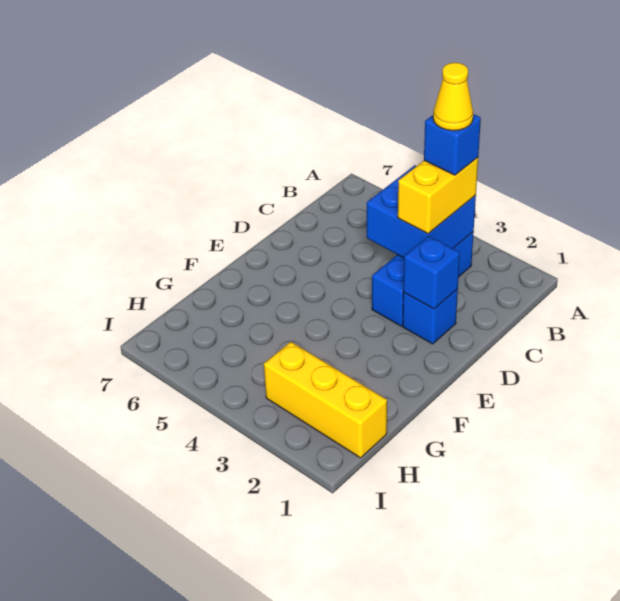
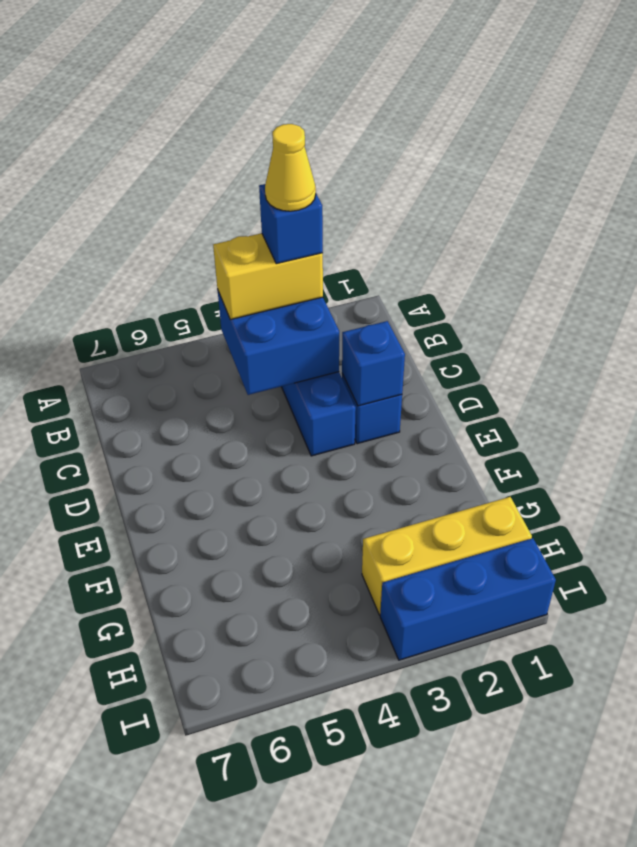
yellow 1x2 brick [398,157,478,234] -> yellow 1x2 brick turned to [213,233,323,320]
none -> blue 1x3 brick [380,538,556,660]

